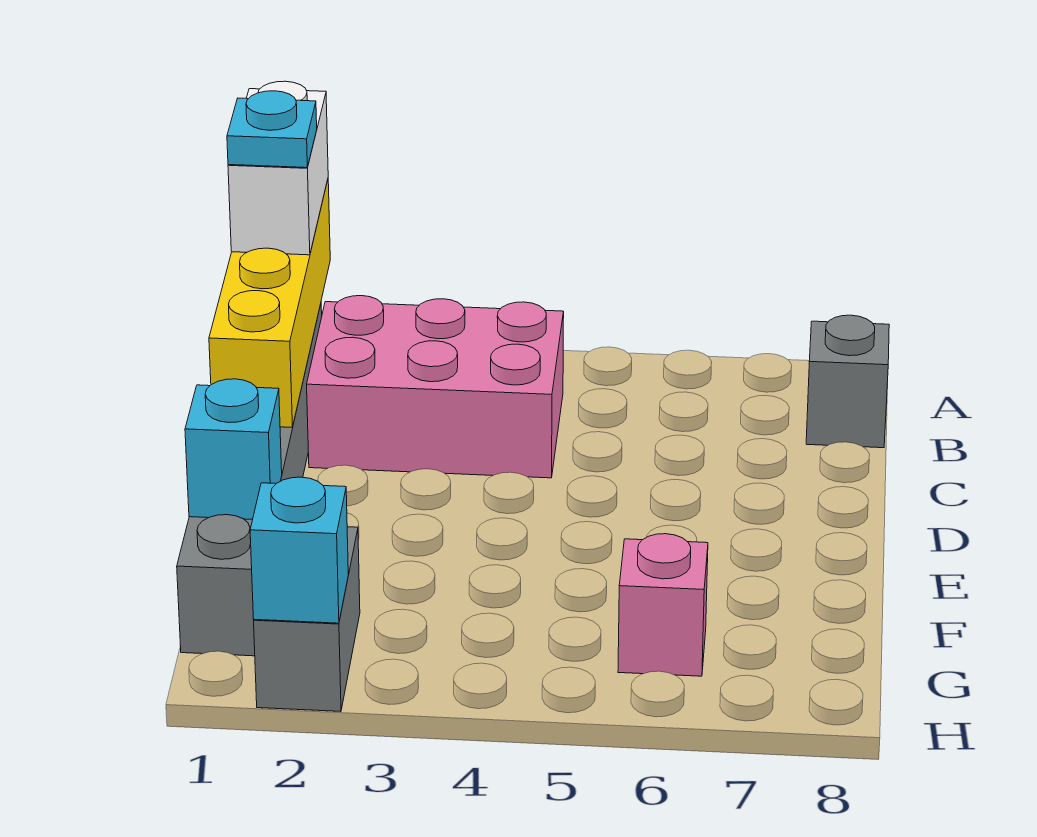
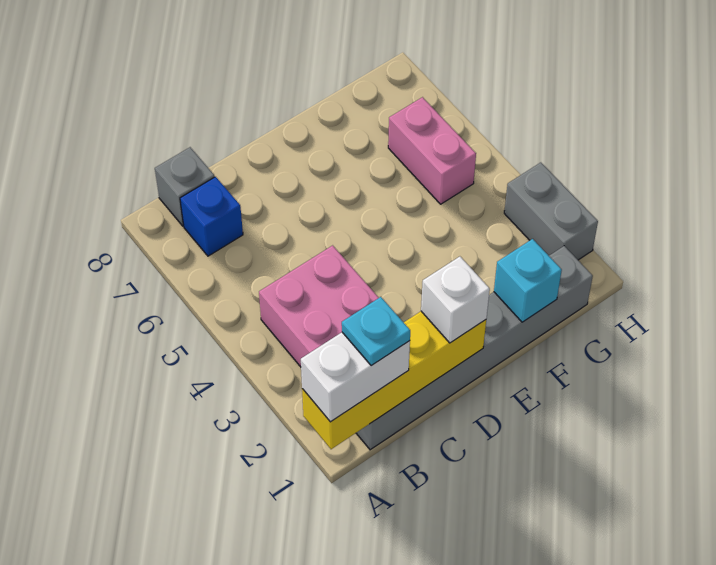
none -> blue 1x1 brick [180,177,243,256]
none -> white 1x1 brick [421,257,490,343]
grey 1x2 brick [254,527,360,712] -> grey 1x2 brick turned to [504,163,598,260]
pink 1x1 brick [618,534,708,676] -> pink 1x2 brick [388,97,476,204]
cyan 1x1 brick [250,477,348,623] -> none

